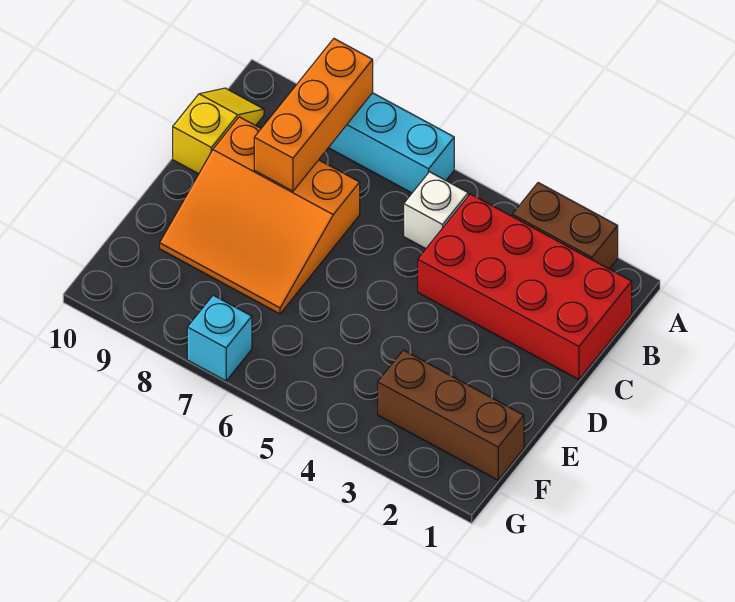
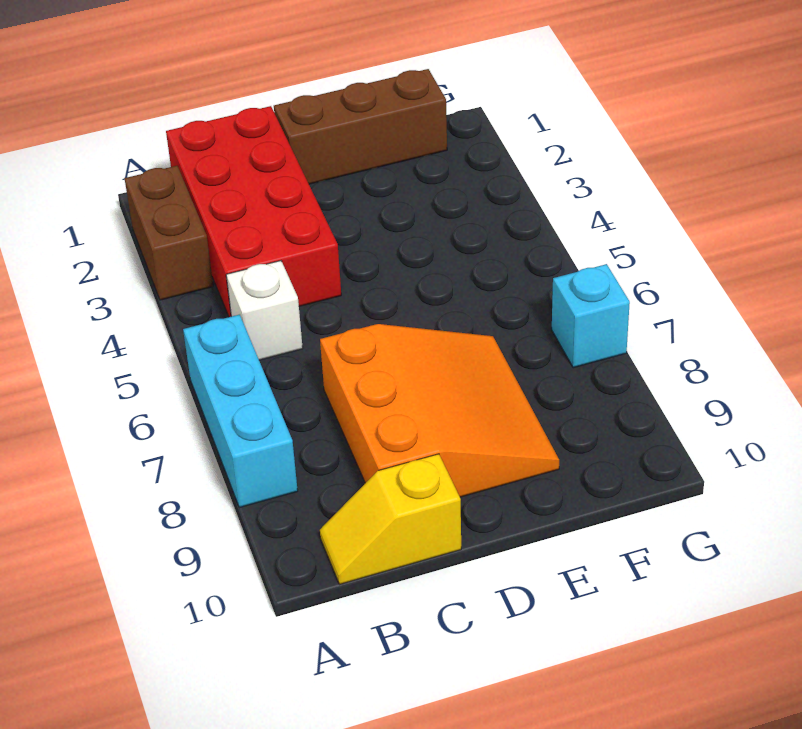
orange 1x3 brick [254,39,373,191] -> none
brown 1x3 brick [378,350,524,480] -> brown 1x3 brick turned to [274,69,447,184]

